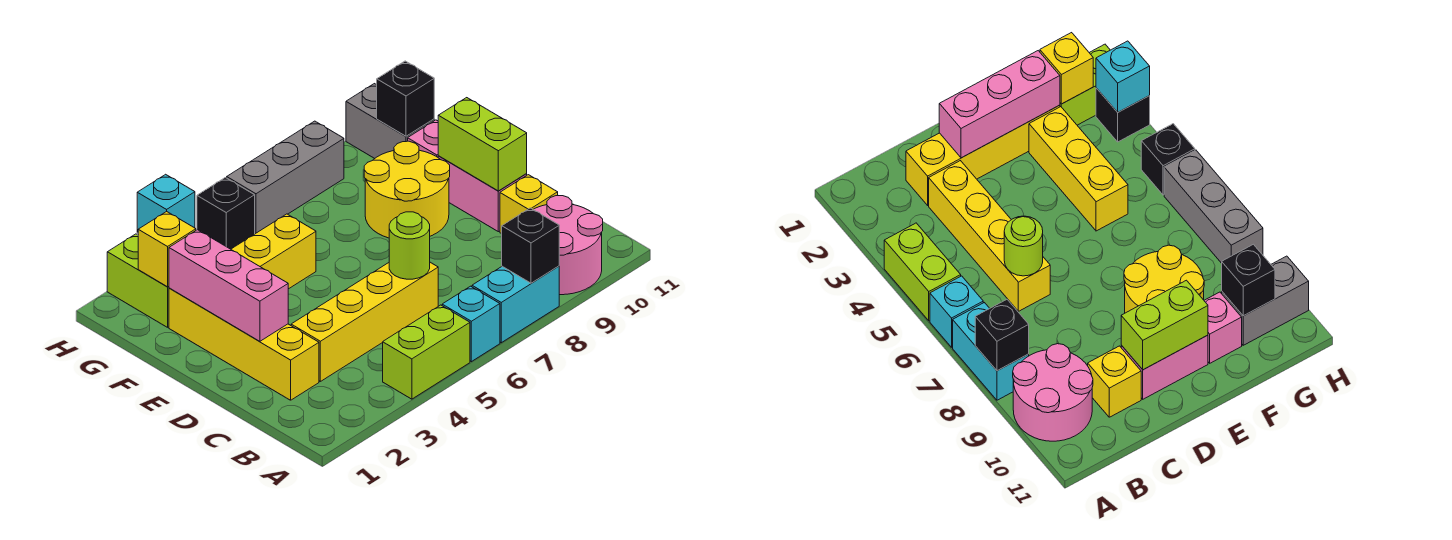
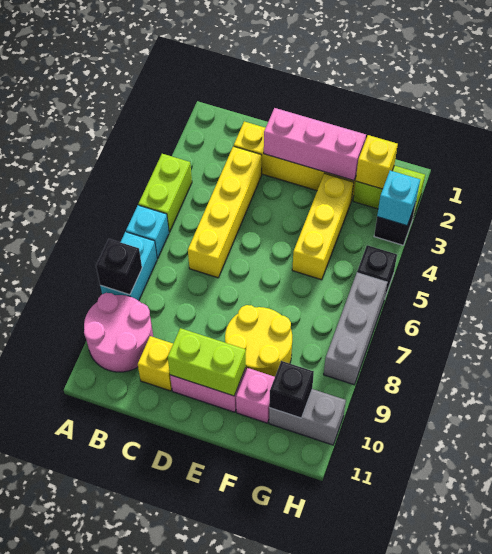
lime 1x1 round brick [389,212,430,279] -> none

